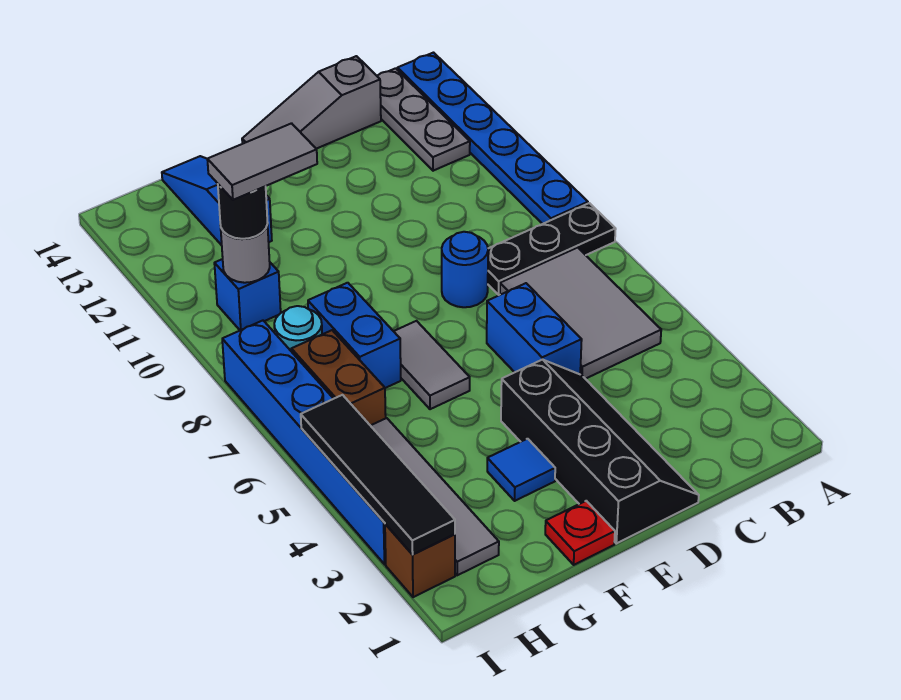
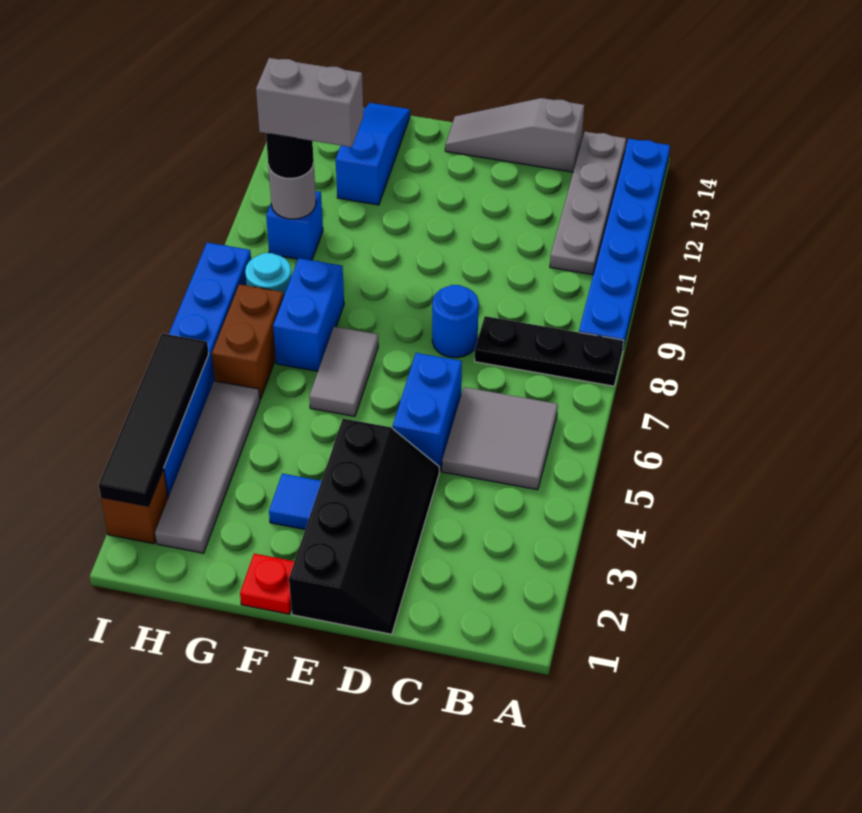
grey 2x3 tile [500,248,661,379] -> grey 2x2 tile [442,387,558,490]
grey 1x3 plate [377,68,470,171] -> grey 1x4 plate [550,132,626,275]
grey 1x2 tile [207,123,317,200] -> grey 1x2 brick [256,58,363,147]

